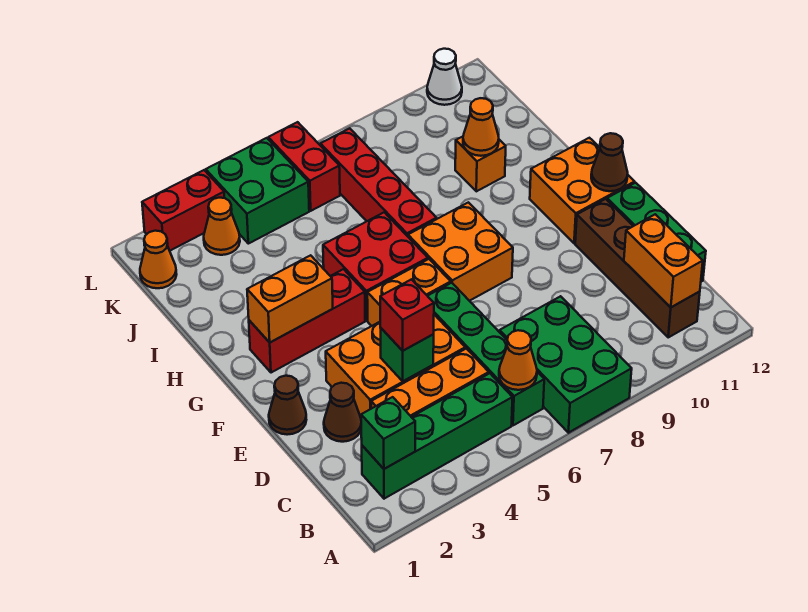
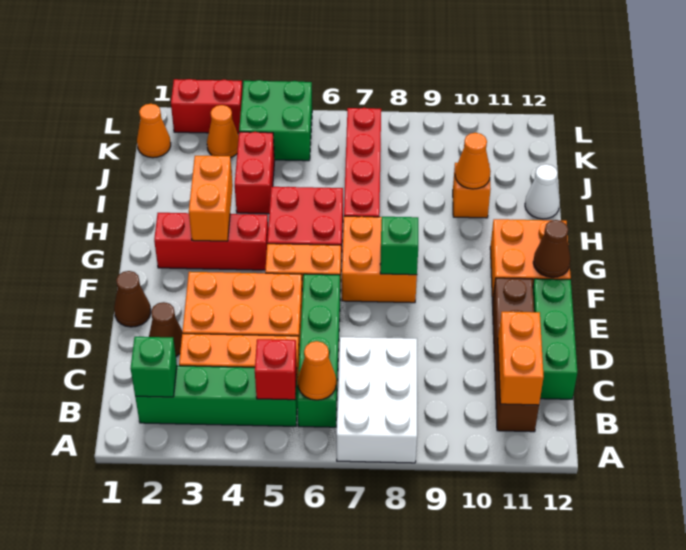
green 2x3 brick [500,296,632,433] -> white 2x3 brick [337,337,417,463]
green 1x1 brick [381,328,434,381] -> green 1x1 brick moved to [380,217,418,275]
red 1x1 brick [380,279,434,351] -> red 1x1 brick moved to [255,339,297,400]
orange 1x2 brick [247,255,333,342] -> orange 1x2 brick turned to [189,155,233,241]
red 1x2 brick [268,122,340,211] -> red 1x2 brick moved to [235,132,274,214]
white 1x1 cone [427,49,462,105] -> white 1x1 cone moved to [525,164,560,219]

